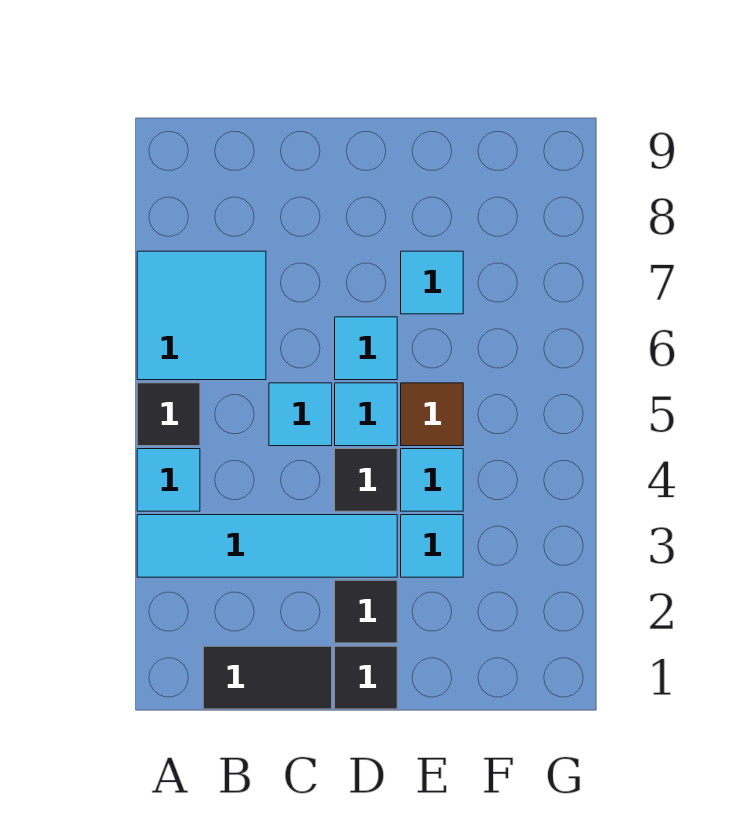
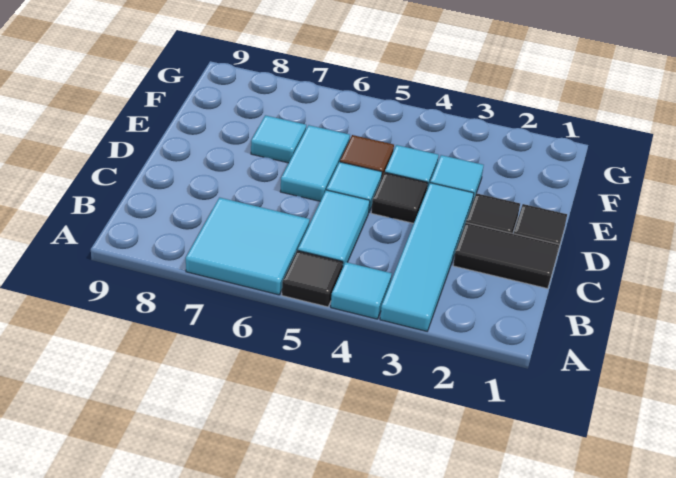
black 1x2 tile [203,646,332,709] -> black 1x2 tile turned to [453,223,559,289]
cyan 1x1 tile [269,383,332,446] -> cyan 1x2 tile [298,190,370,266]
cyan 1x1 tile [335,317,397,380] -> cyan 1x2 tile [280,125,350,201]

